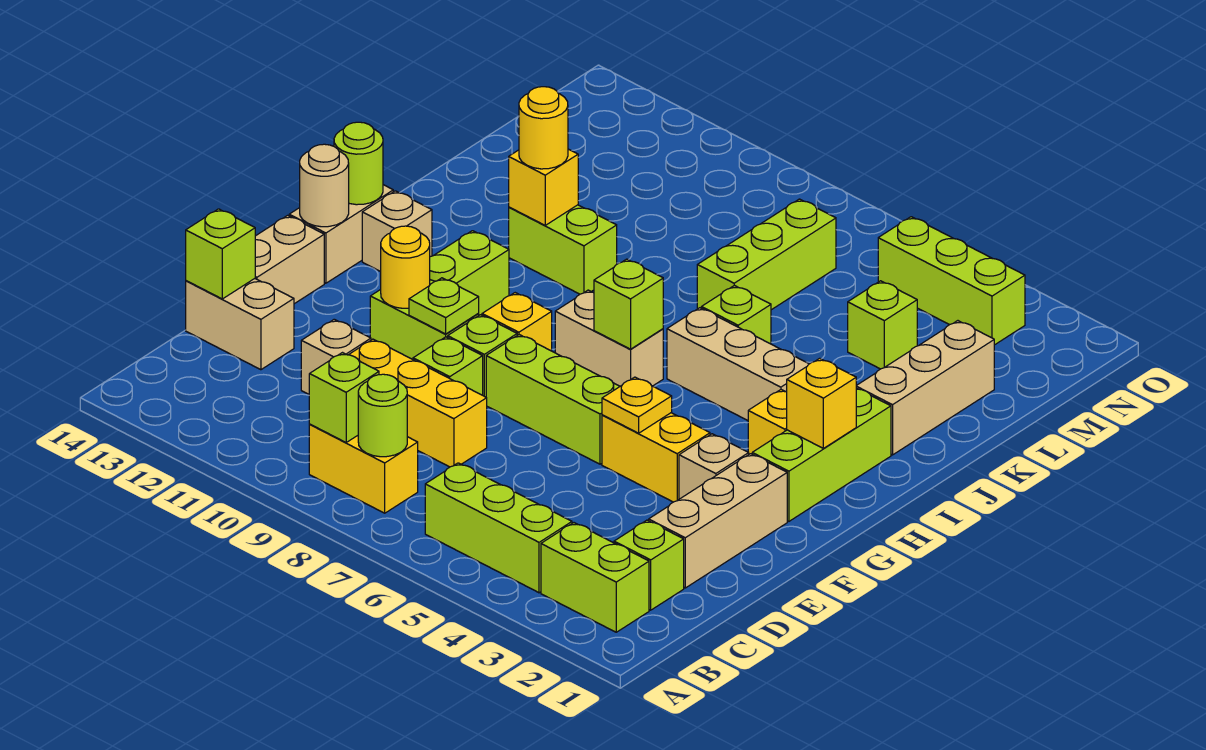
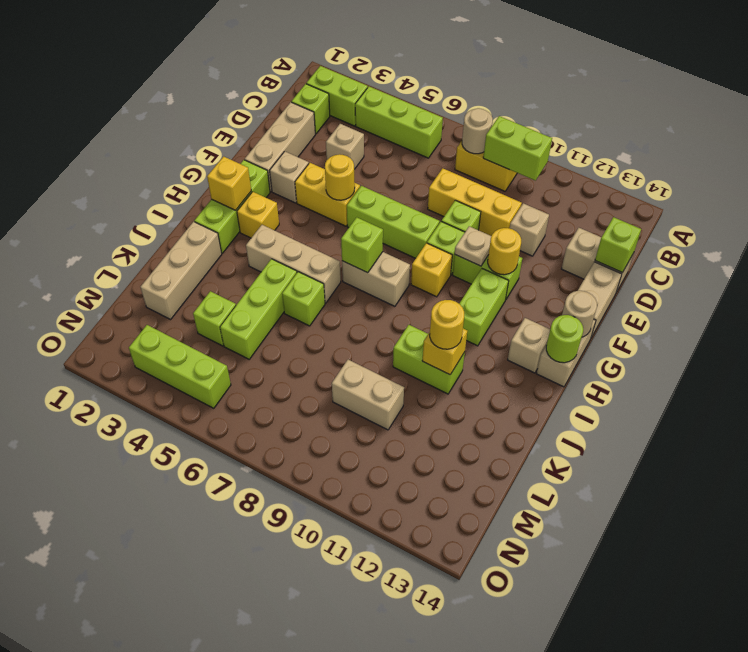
lime 1x1 round brick [358,374,407,457] -> tan 1x1 round brick [462,108,493,154]
lime 1x1 brick [309,353,379,442] -> lime 1x2 brick [483,116,552,181]
none -> tan 1x1 brick [326,124,364,169]
yellow 1x1 plate [602,377,672,433] -> yellow 1x1 round brick [325,154,355,200]
lime 1x1 plate [409,278,479,334] -> tan 1x1 plate [455,226,491,266]
lime 1x3 brick [697,199,836,310] -> lime 1x3 brick moved to [220,259,297,359]
none -> tan 1x2 brick [332,360,404,430]

